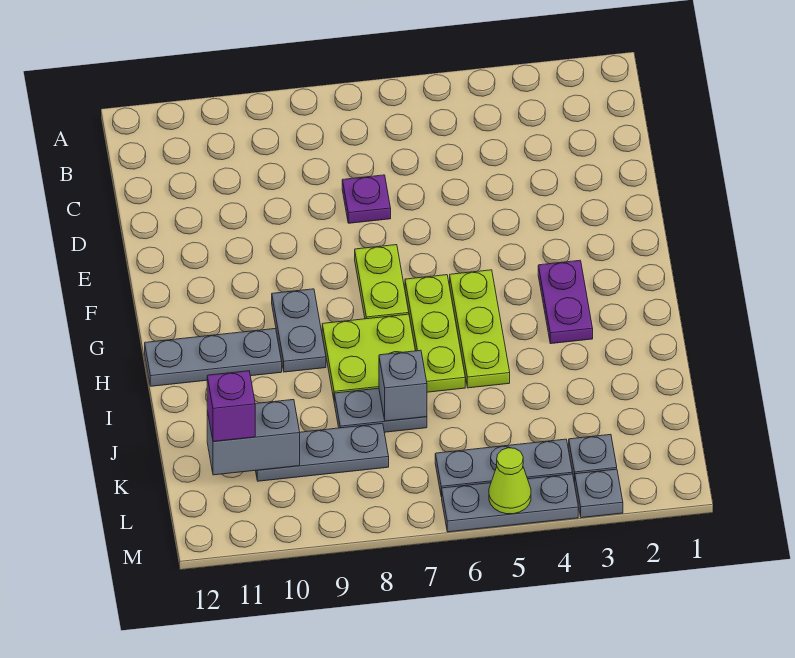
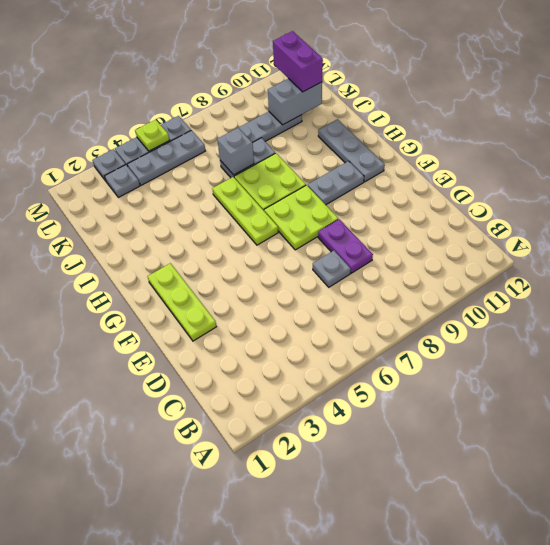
purple 1x1 plate [342,175,391,223] -> grey 1x1 plate [313,251,351,287]
lime 1x2 plate [355,245,409,319] -> lime 2x2 plate [264,185,338,250]
purple 1x2 plate [538,260,593,344] -> purple 1x2 plate moved to [318,219,373,273]
lime 1x3 plate [450,270,510,388] -> lime 1x3 plate moved to [147,263,216,341]
grey 1x2 plate [272,289,326,372] -> grey 1x2 plate turned to [308,161,364,205]
grey 1x3 plate [145,329,282,386] -> grey 1x3 plate turned to [318,119,385,182]
purple 1x1 brick [207,371,255,442] -> purple 1x2 brick [273,31,323,92]
lime 1x1 cone [489,448,531,514] -> lime 1x1 plate [135,120,170,151]

